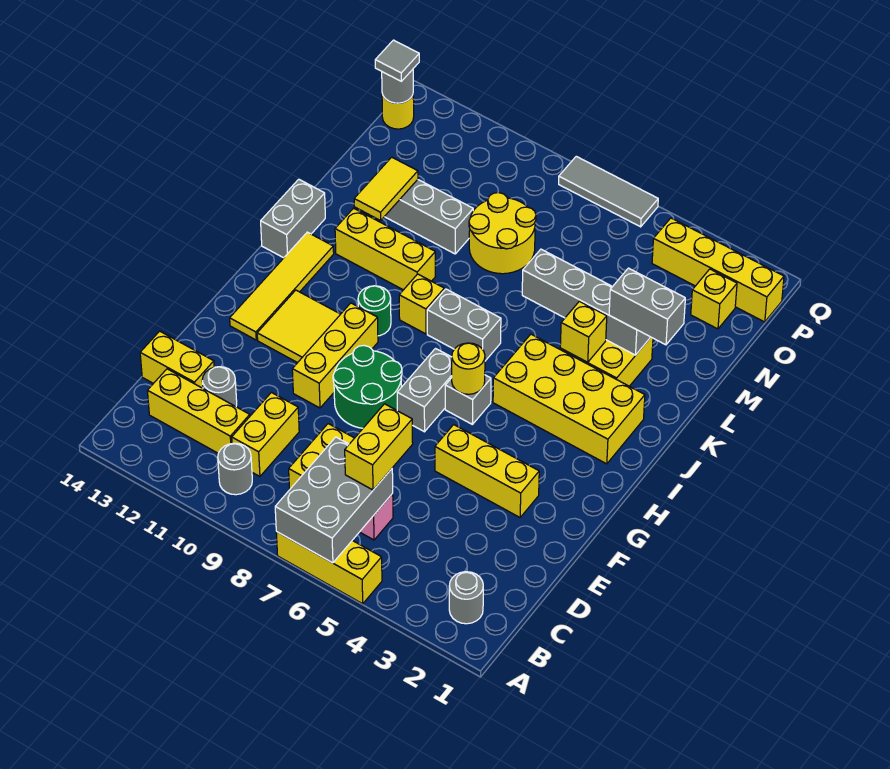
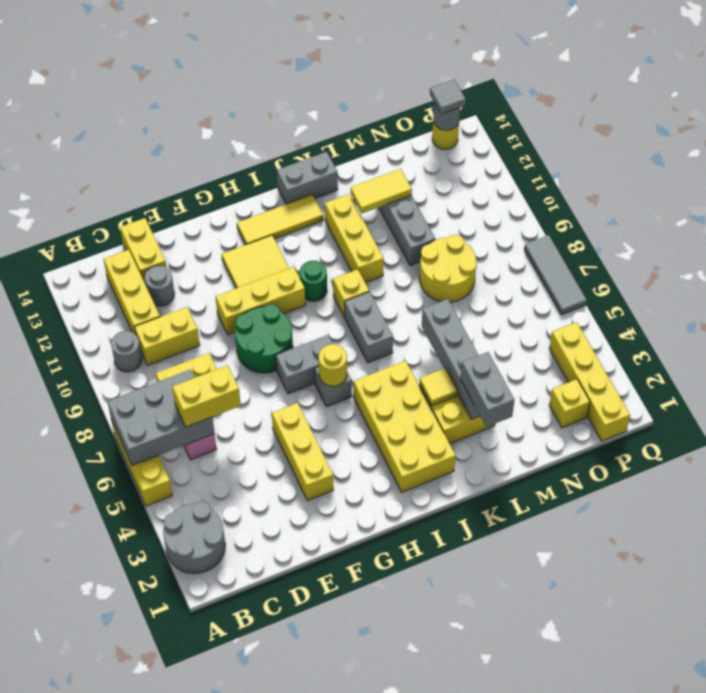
grey 1x1 round brick [449,572,483,624] -> grey 2x2 round brick [163,502,225,573]
yellow 1x4 tile [230,232,334,340] -> yellow 1x3 tile [237,195,323,245]
yellow 1x1 brick [560,301,607,362] -> yellow 1x1 tile [420,368,458,406]

